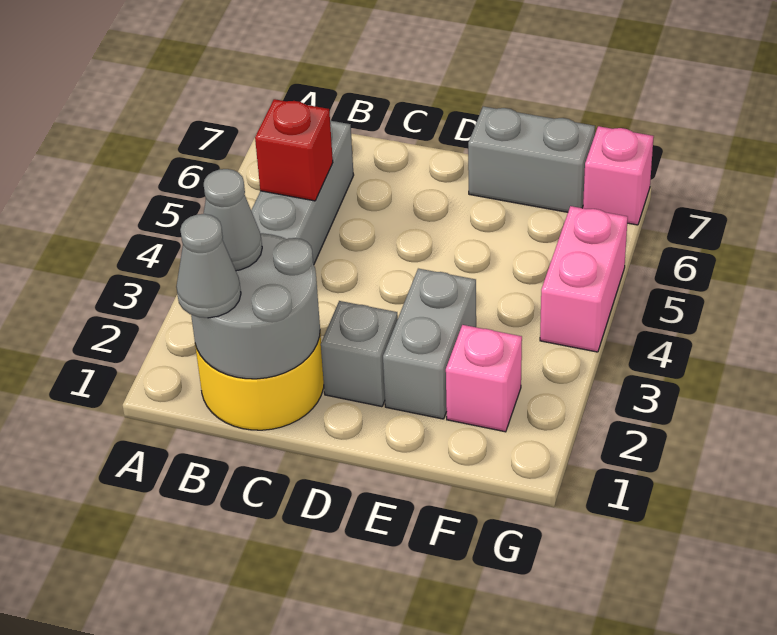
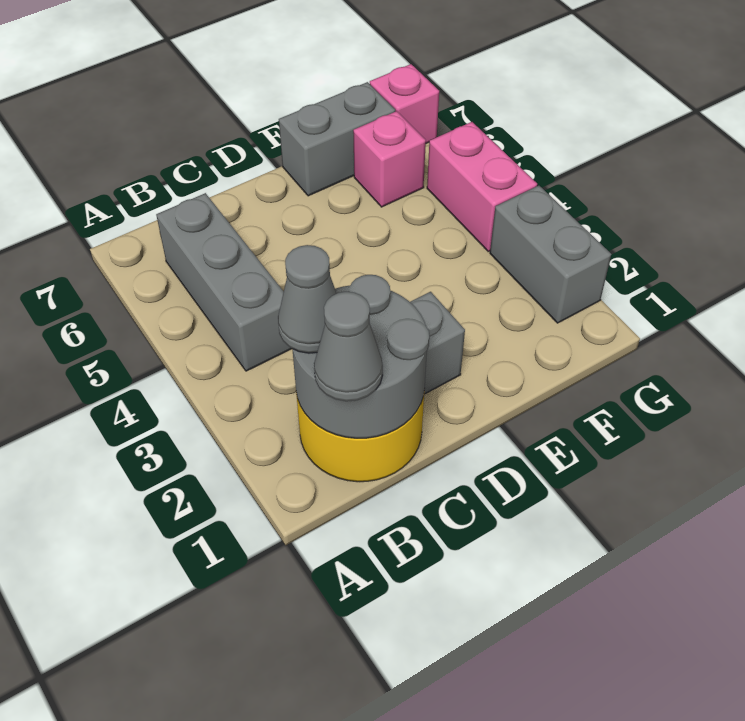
red 1x1 brick [255,99,333,201] -> none
grey 1x2 brick [383,269,476,419] -> grey 1x2 brick moved to [490,186,611,323]
pink 1x1 brick [446,325,522,432] -> pink 1x1 brick moved to [353,111,426,207]

